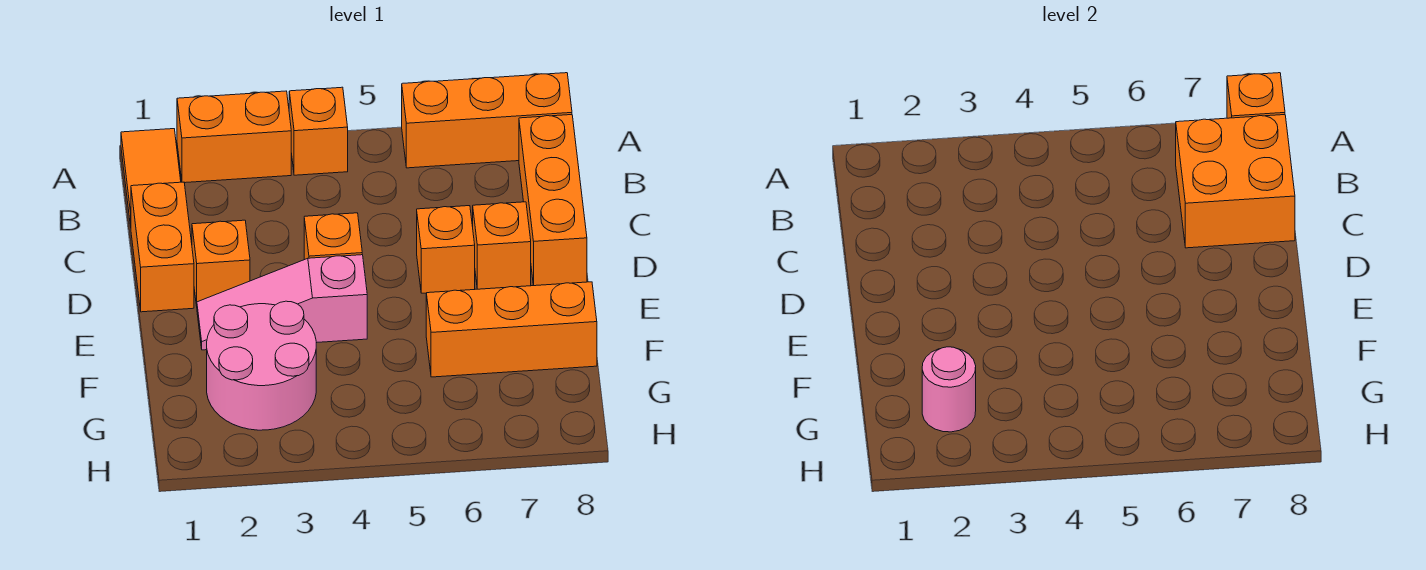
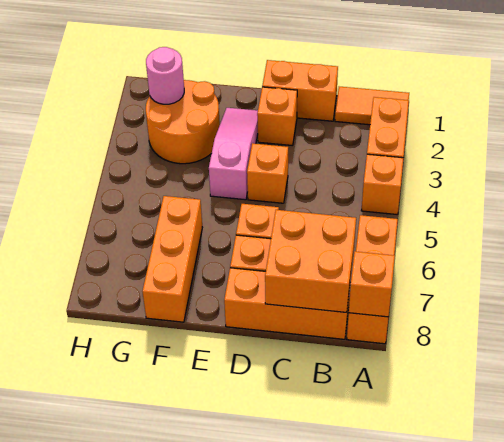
pink 2x2 round brick [207,301,316,430] -> orange 2x2 round brick [146,80,220,164]

